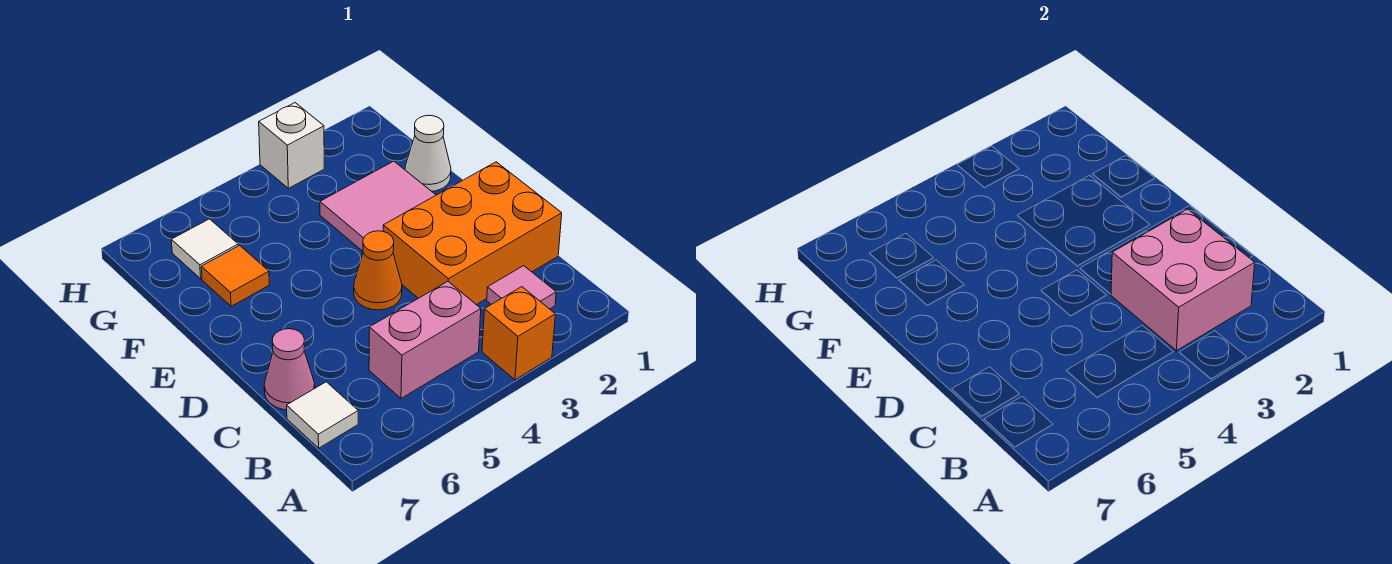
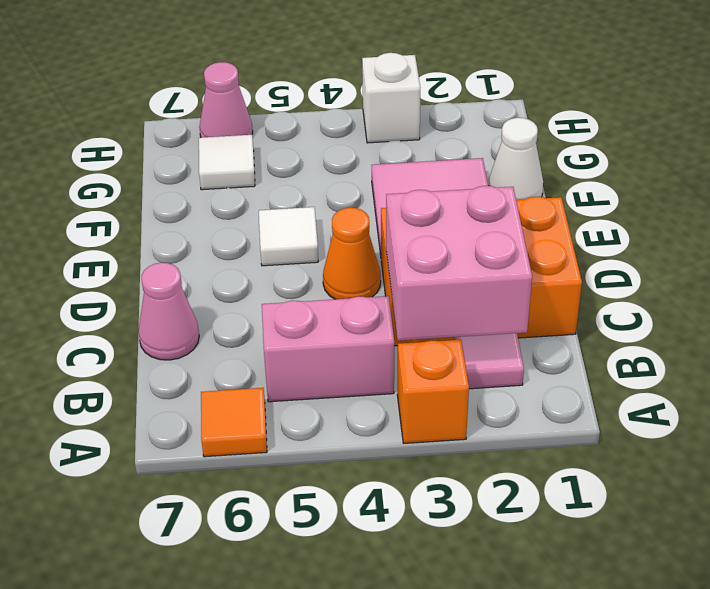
white 1x1 tile [287,382,358,448] -> white 1x1 tile moved to [259,207,318,266]
orange 1x1 tile [201,245,269,306] -> orange 1x1 tile moved to [201,388,267,457]
none -> pink 1x1 cone [199,62,253,138]

